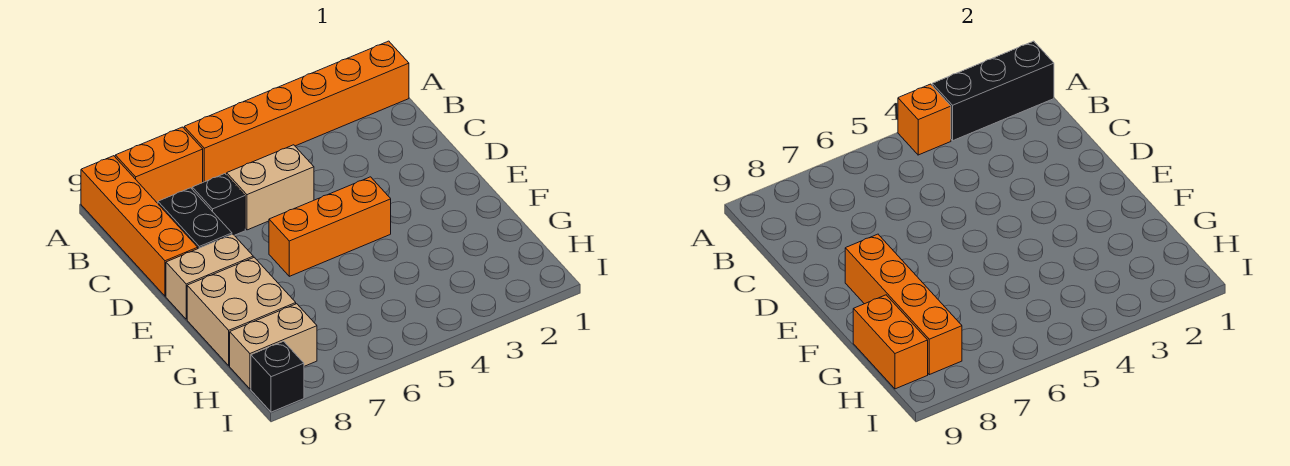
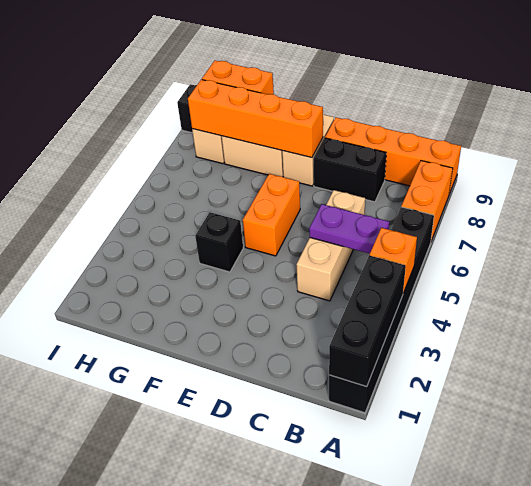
orange 1x6 brick [184,41,409,182] -> black 1x6 brick [329,207,434,413]
none -> purple 1x2 plate [309,204,389,254]
tan 1x2 brick [227,145,314,230] -> tan 1x3 brick [296,190,365,301]
black 1x1 brick [192,174,245,235] -> black 1x1 brick moved to [195,212,243,272]
orange 1x3 brick [269,177,391,276] -> orange 1x2 brick [243,174,300,256]

